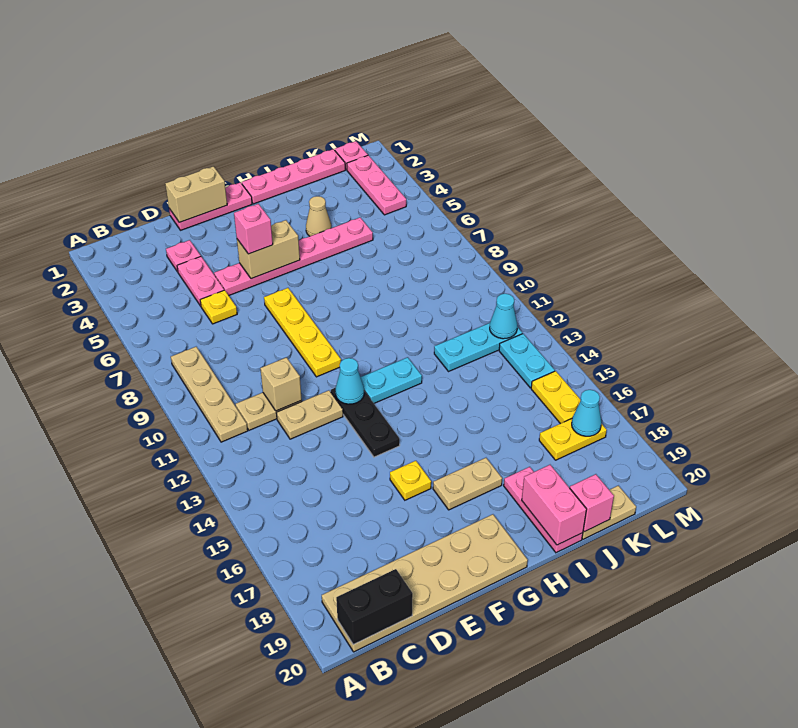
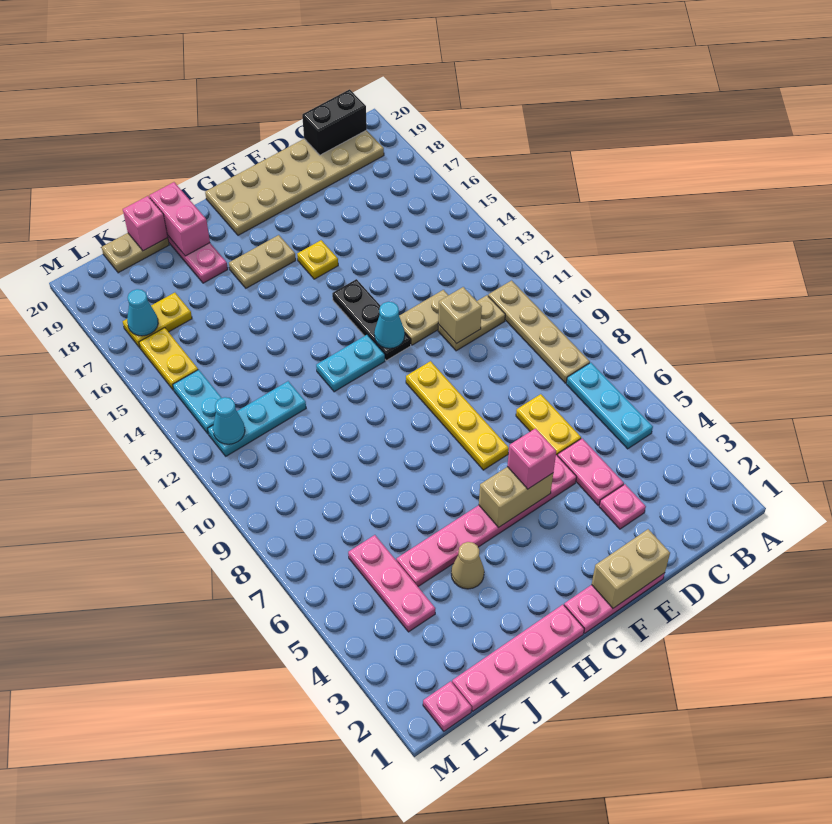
none -> cyan 1x3 plate [566,363,653,449]
yellow 1x1 plate [200,290,237,324] -> yellow 1x2 plate [516,394,581,456]
pink 1x3 plate [347,155,406,215] -> pink 1x3 plate moved to [348,535,435,632]

